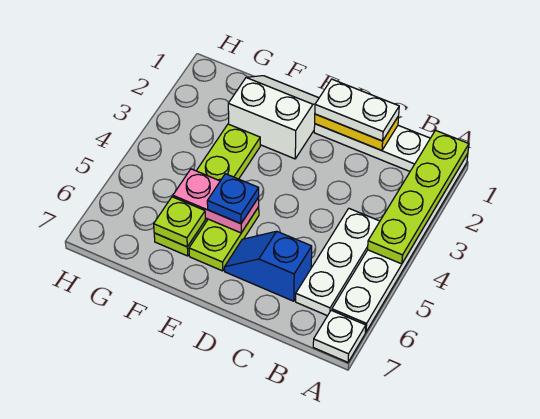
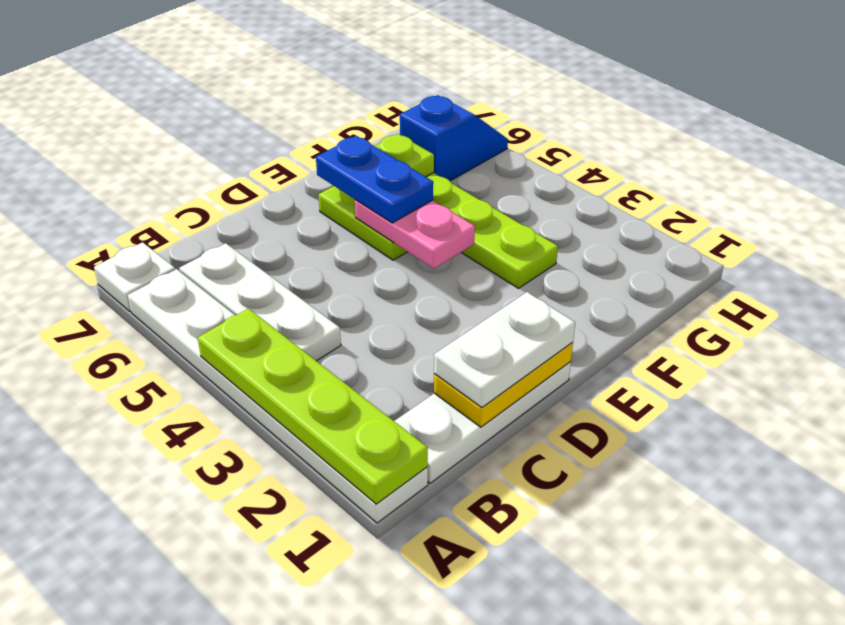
blue 1x2 slope [224,231,312,301] -> blue 1x2 slope moved to [400,95,508,181]
white 2x2 slope [228,76,319,159] -> none
pink 1x2 plate [173,169,259,233] -> pink 1x2 plate turned to [355,200,475,269]
blue 1x1 plate [207,174,259,224] -> blue 1x2 plate [316,136,433,223]

